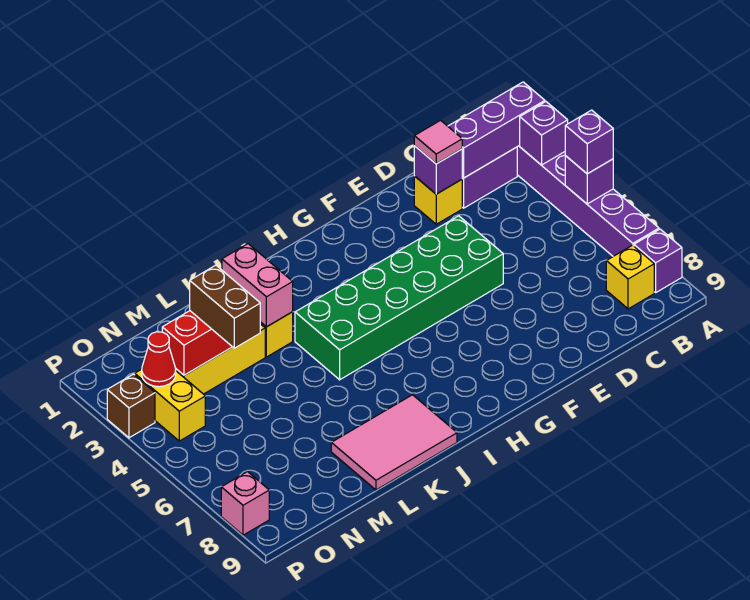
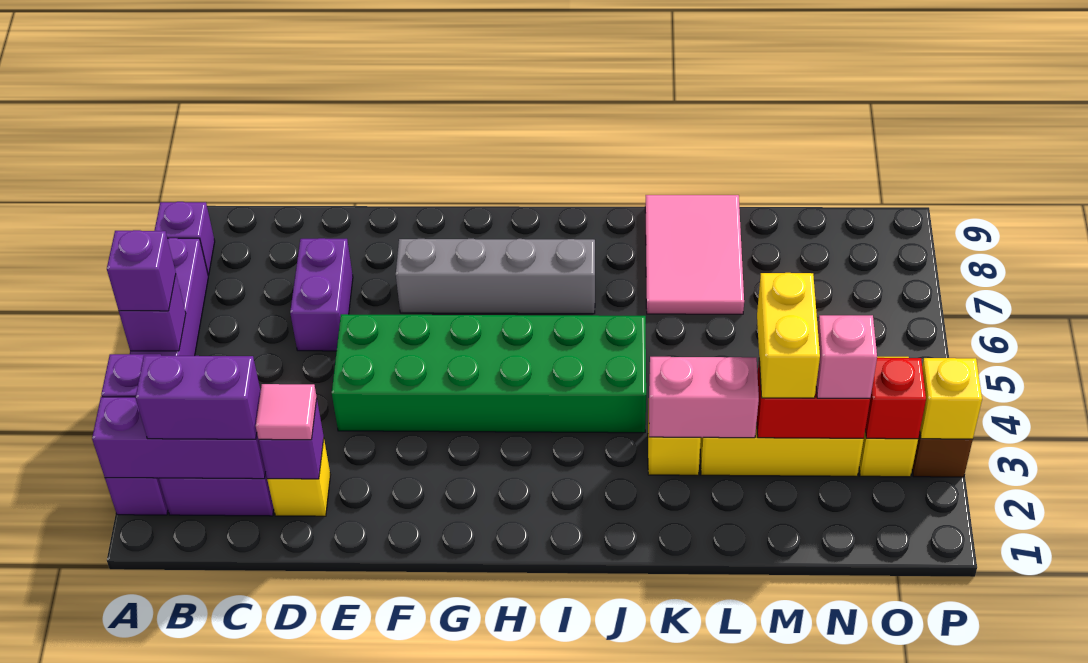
none -> purple 1x2 brick [135,356,261,439]
yellow 1x1 brick [606,245,654,309] -> yellow 1x1 brick moved to [920,358,982,439]
none -> purple 1x2 brick [290,238,353,351]
none -> grey 1x4 brick [396,239,595,314]
pink 2x3 tile [331,395,457,490] -> pink 2x3 tile turned to [645,195,744,314]
pink 1x2 brick [222,244,293,327] -> pink 1x2 brick turned to [649,357,759,438]
brown 1x2 brick [190,265,260,348] -> yellow 1x2 brick [757,273,820,398]
red 1x1 cone [142,332,176,387] -> red 1x1 brick [865,358,926,439]
pink 1x1 brick [221,472,269,535] -> pink 1x1 brick moved to [816,315,877,398]

